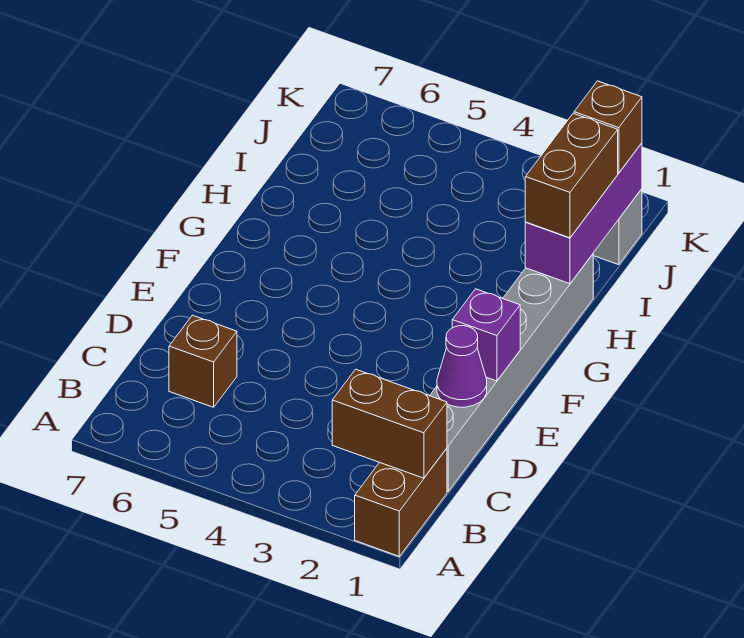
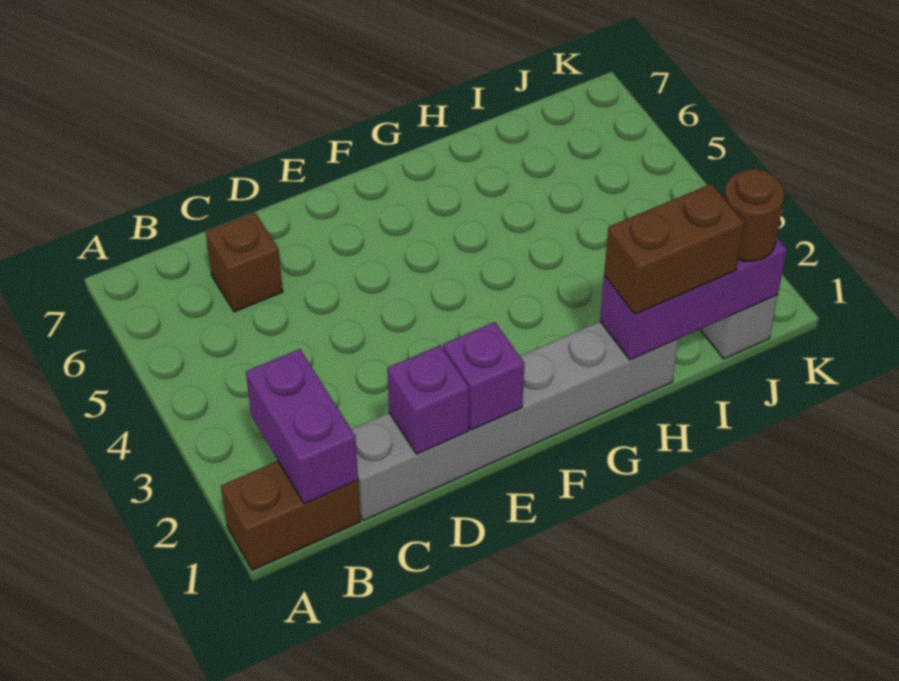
brown 1x2 brick [332,369,447,478] -> purple 1x2 brick [246,349,358,504]
purple 1x1 cone [437,326,487,407] -> purple 1x1 brick [387,345,469,454]
brown 1x1 brick [574,81,642,173] -> brown 1x1 round brick [724,169,784,261]

